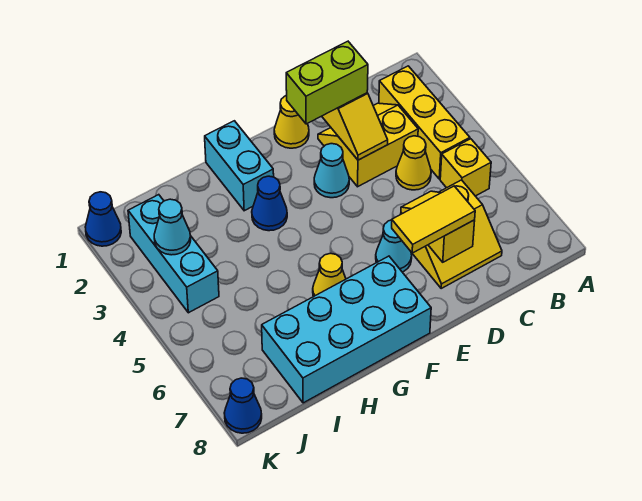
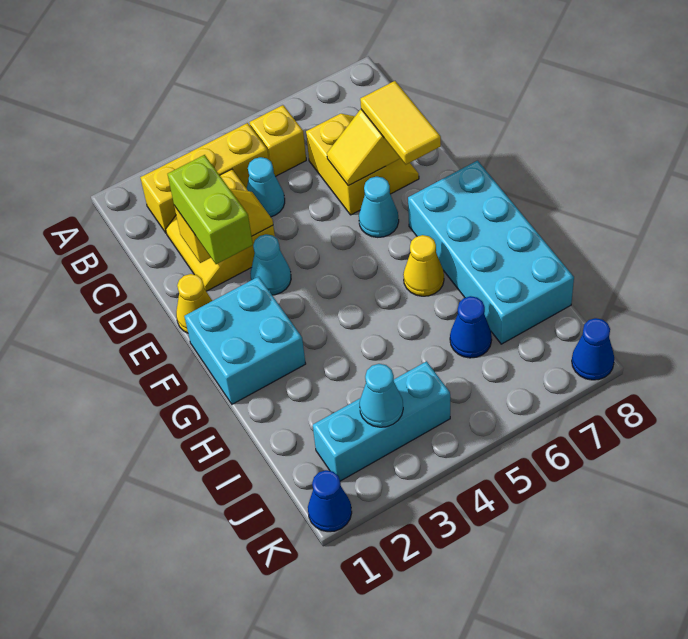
yellow 1x1 cone [396,136,431,190] -> cyan 1x1 cone [247,157,285,217]
cyan 1x2 brick [205,121,274,211] -> cyan 2x2 brick [185,277,306,404]
blue 1x1 cone [252,176,287,231] -> blue 1x1 cone moved to [450,296,492,358]

